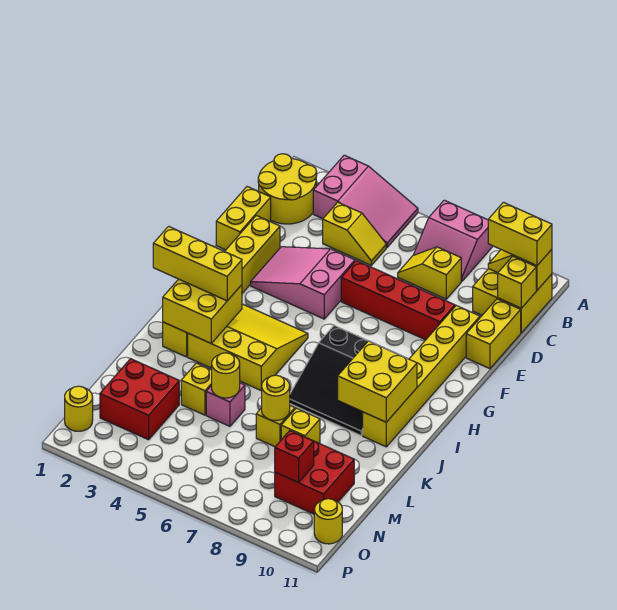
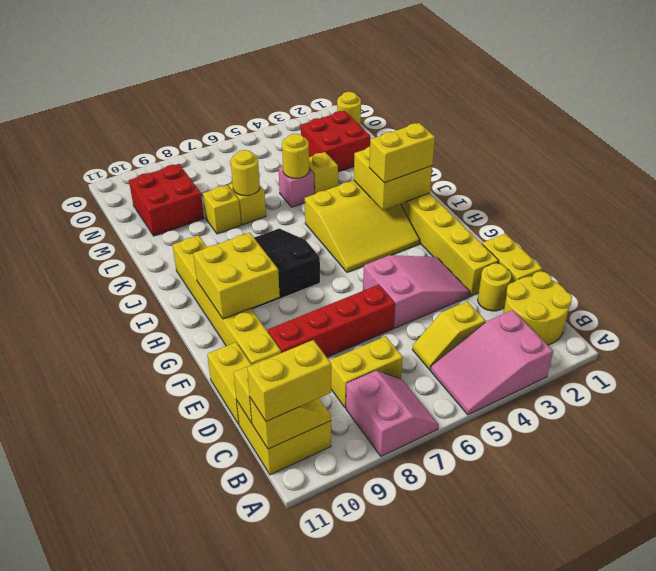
pink 2x2 slope [414,200,493,281] -> pink 2x2 slope turned to [346,371,439,456]
yellow 1x2 slope [398,247,461,299] -> yellow 1x2 brick [329,336,403,408]
yellow 1x3 brick [153,226,242,301] -> yellow 1x2 brick [369,123,435,183]
yellow 2x2 brick [338,341,417,422] -> yellow 2x2 brick moved to [193,233,280,319]
red 1x1 brick [275,431,314,483] -> none
yellow 1x1 round brick [314,499,342,544] -> yellow 1x1 round brick moved to [478,263,511,311]

